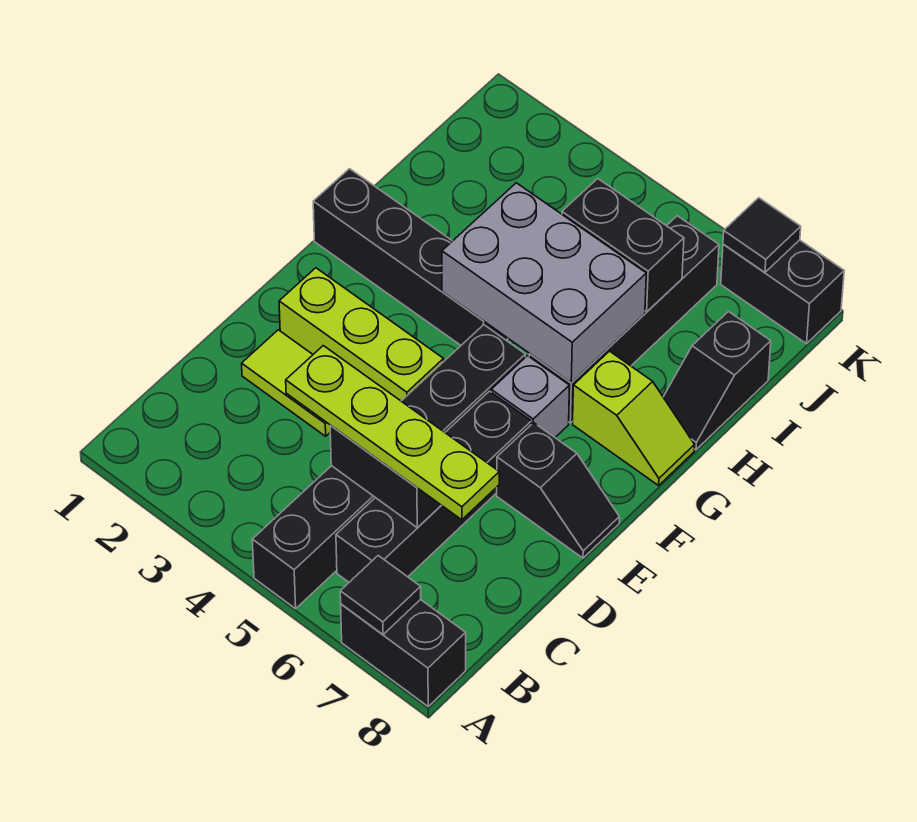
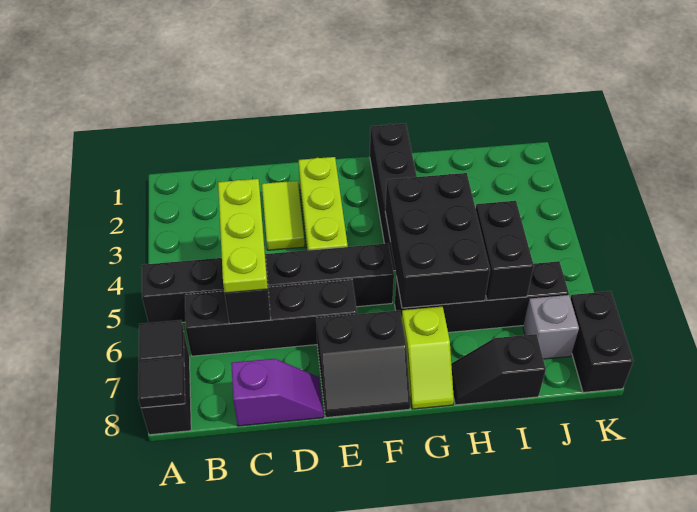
lime 1x4 plate [286,346,499,520] -> lime 1x3 plate [218,179,268,293]
none -> purple 1x2 slope [231,359,323,426]
black 1x2 slope [497,423,619,558] -> black 2x2 slope [316,310,410,417]
grey 1x1 brick [491,356,570,437] -> grey 1x1 brick moved to [523,295,579,359]
grey 2x3 brick [442,183,646,383] -> black 2x3 brick [385,173,490,308]
black 1x1 tile [723,198,801,272] -> black 1x1 tile moved to [138,357,185,408]

